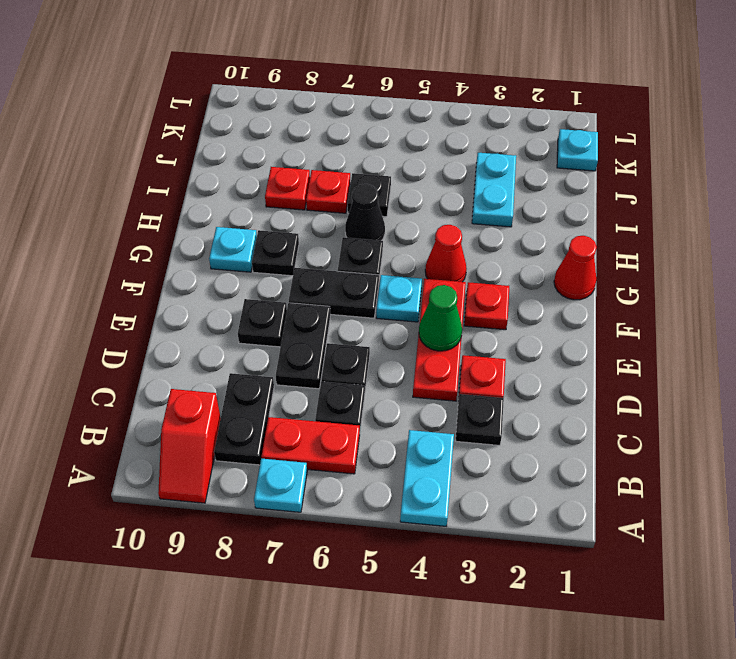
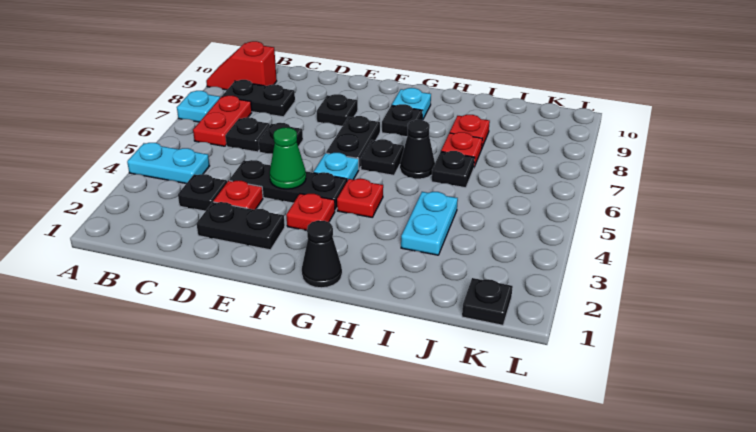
red 1x3 plate [413,279,466,401] -> black 1x3 plate [229,160,347,211]
black 1x2 plate [276,303,330,389] -> black 1x2 plate moved to [197,202,285,250]
red 1x1 cone [554,236,597,300] -> black 1x1 cone [302,220,342,288]
red 1x1 cone [425,225,467,282] -> red 1x1 plate [337,179,383,217]
cyan 1x2 plate [472,153,516,227] -> cyan 1x2 plate turned to [401,192,458,255]
cyan 1x1 plate [557,129,598,171] -> black 1x1 plate [462,278,513,325]

